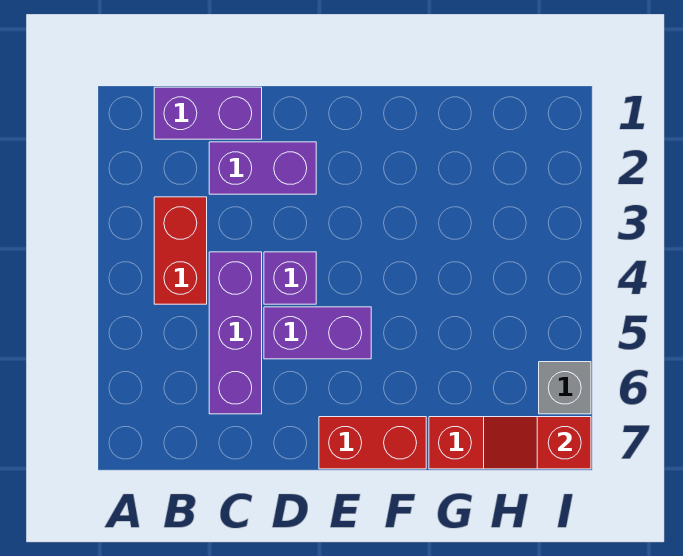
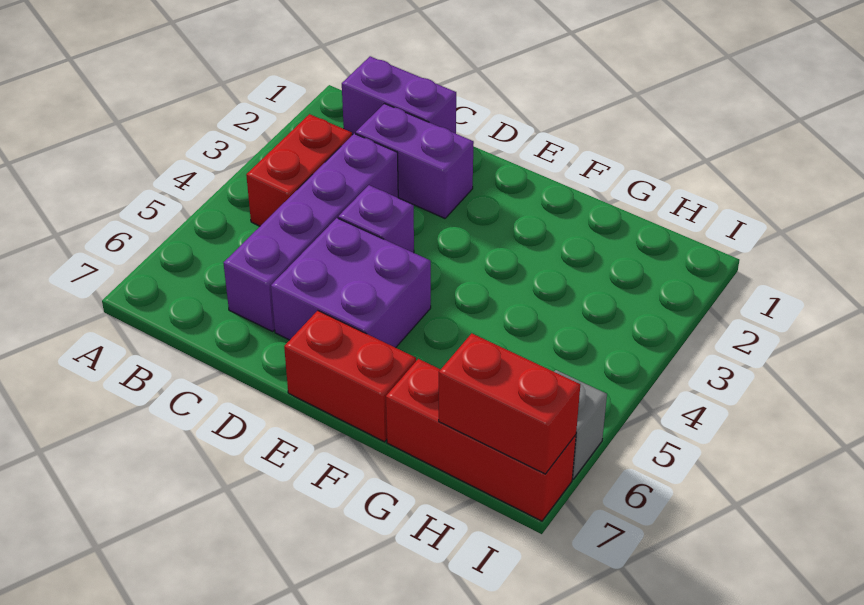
purple 1x3 brick [209,252,262,414] -> purple 1x4 brick [223,134,398,331]
purple 1x2 brick [264,307,371,359] -> purple 2x2 brick [271,218,431,348]
red 1x2 slope [484,417,591,469] -> red 1x2 brick [439,333,580,474]

